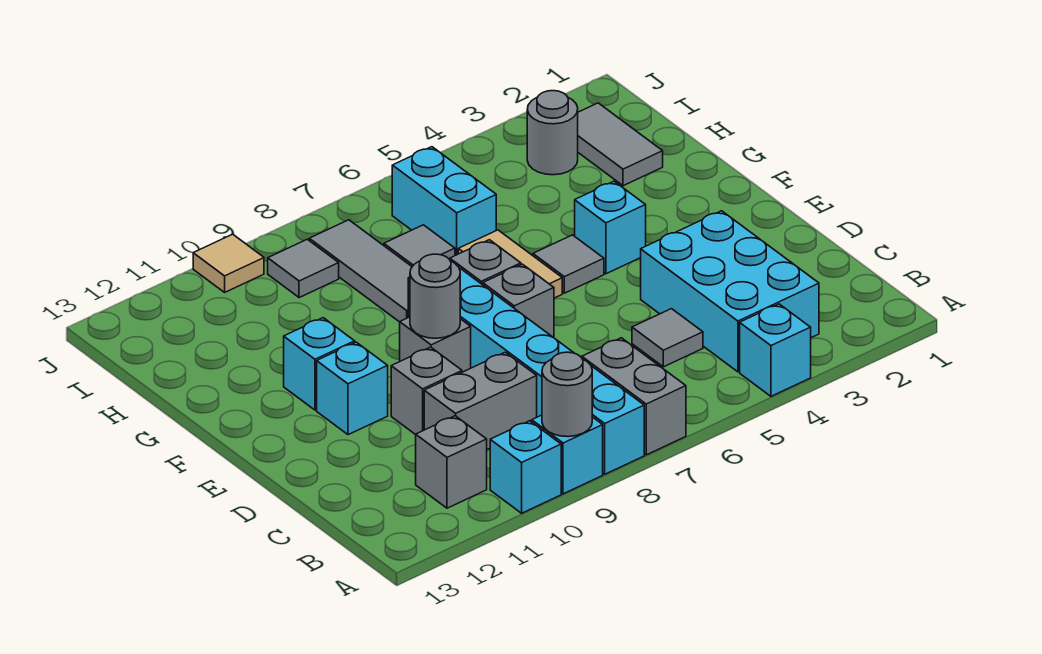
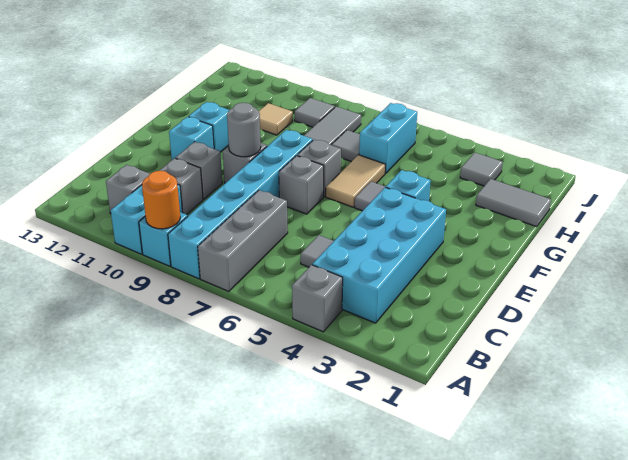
cyan 1x1 brick [740,304,811,396] -> grey 1x1 brick [292,265,343,332]
grey 1x2 brick [582,338,686,455] -> grey 1x3 brick [198,190,288,292]
grey 1x1 round brick [542,352,592,437] -> orange 1x1 round brick [142,171,180,229]
cyan 1x1 brick [490,421,561,513] -> cyan 1x2 brick [111,184,183,254]
cyan 2x3 brick [641,211,819,372] -> cyan 2x4 brick [312,187,446,323]
grey 1x2 brick [424,352,537,449] -> grey 1x1 brick [159,158,203,215]
grey 1x2 tile [578,103,663,186] -> grey 1x2 tile turned to [476,179,551,227]
grey 1x1 round brick [527,91,578,175] -> grey 1x1 tile [460,153,503,186]
tan 1x1 tile [193,234,264,292] -> tan 1x1 tile moved to [259,103,293,135]

